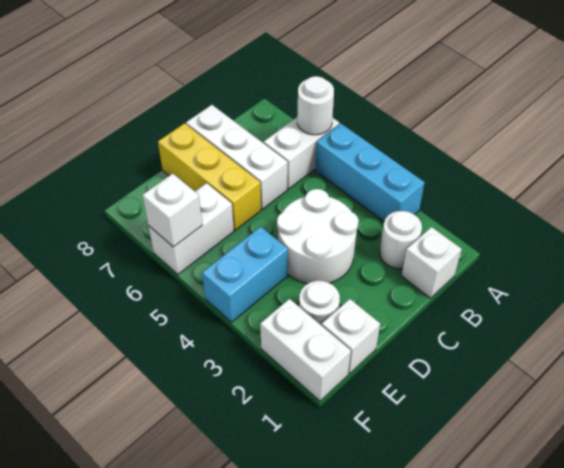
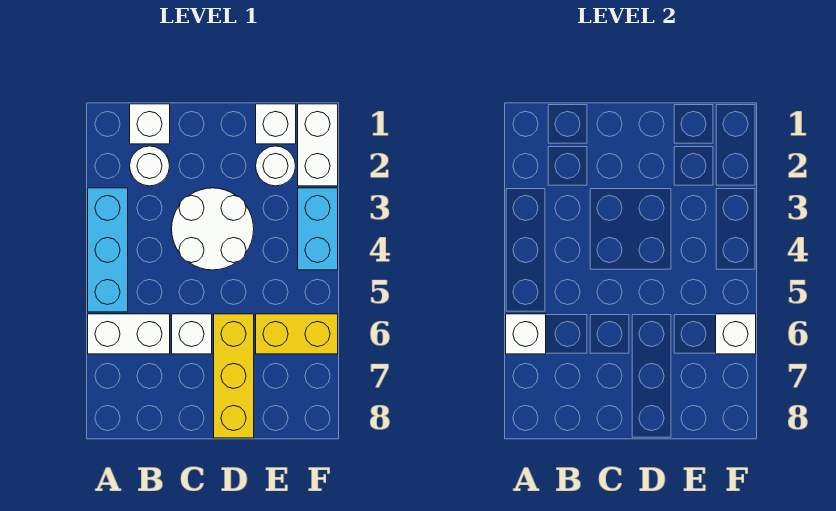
white 1x1 round brick [297,76,334,135] -> white 1x1 brick [506,314,546,354]
white 1x3 brick [186,105,288,209] -> white 1x1 brick [172,314,212,354]
cyan 1x2 brick [202,227,288,322] -> cyan 1x2 brick turned to [298,188,338,270]
white 1x2 brick [149,183,234,274] -> yellow 1x2 brick [256,314,338,354]

